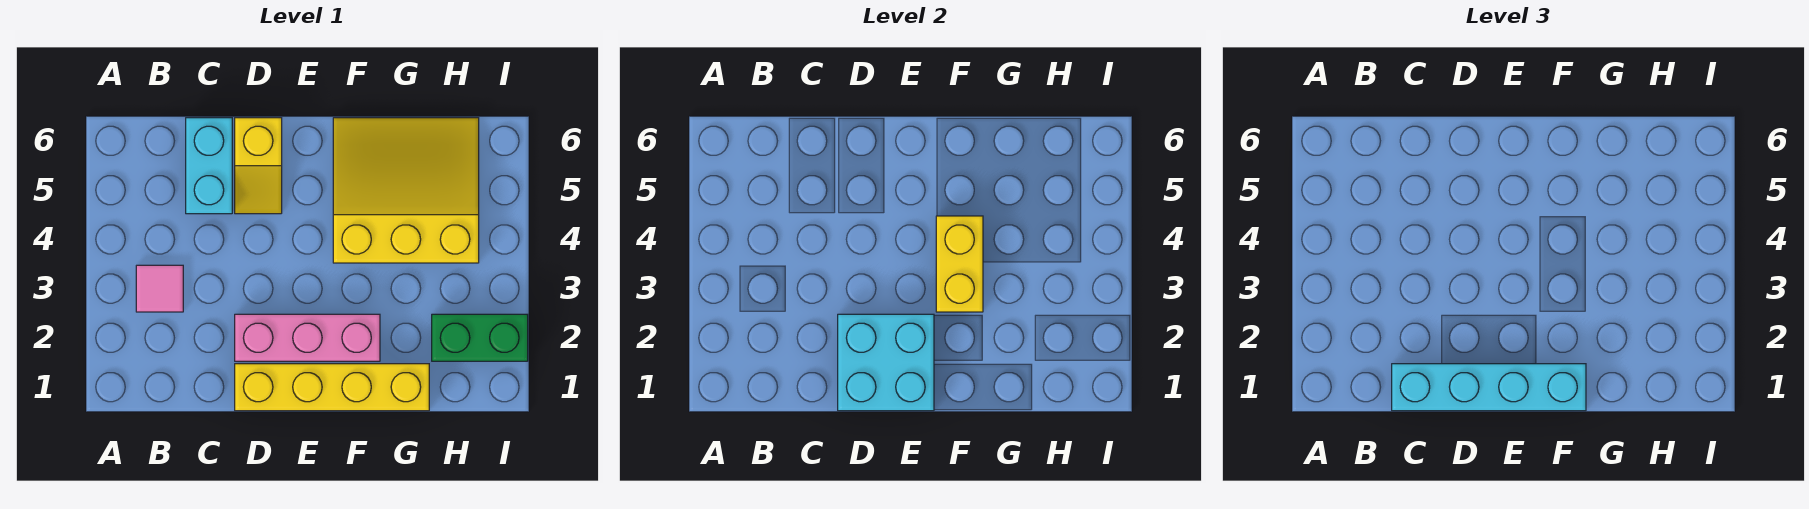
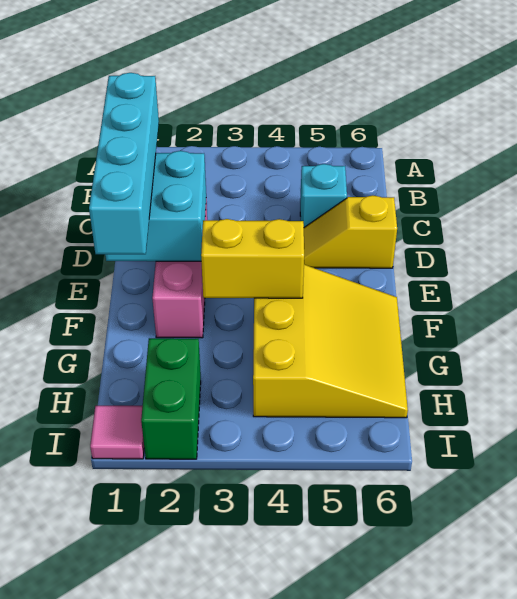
pink 1x1 tile [136,265,183,312] -> pink 1x1 tile moved to [90,406,144,459]
cyan 1x2 brick [186,118,232,214] -> cyan 1x1 brick [300,164,347,227]
yellow 1x4 brick [235,364,429,411] -> none

